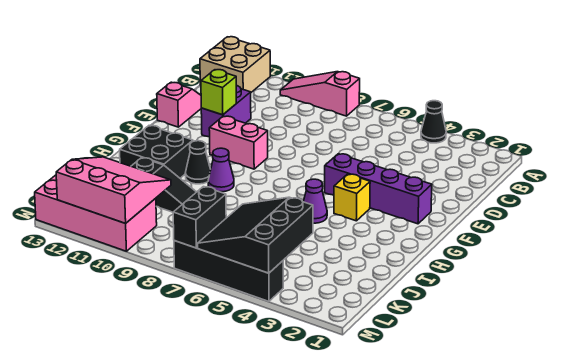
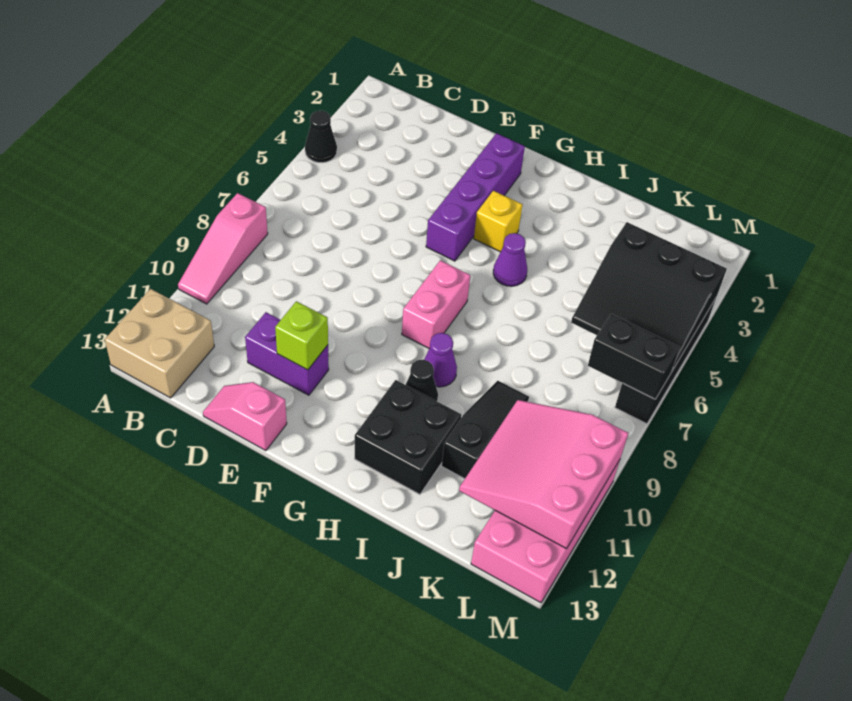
pink 1x2 brick [209,116,268,169] -> pink 1x2 brick moved to [402,260,470,348]

